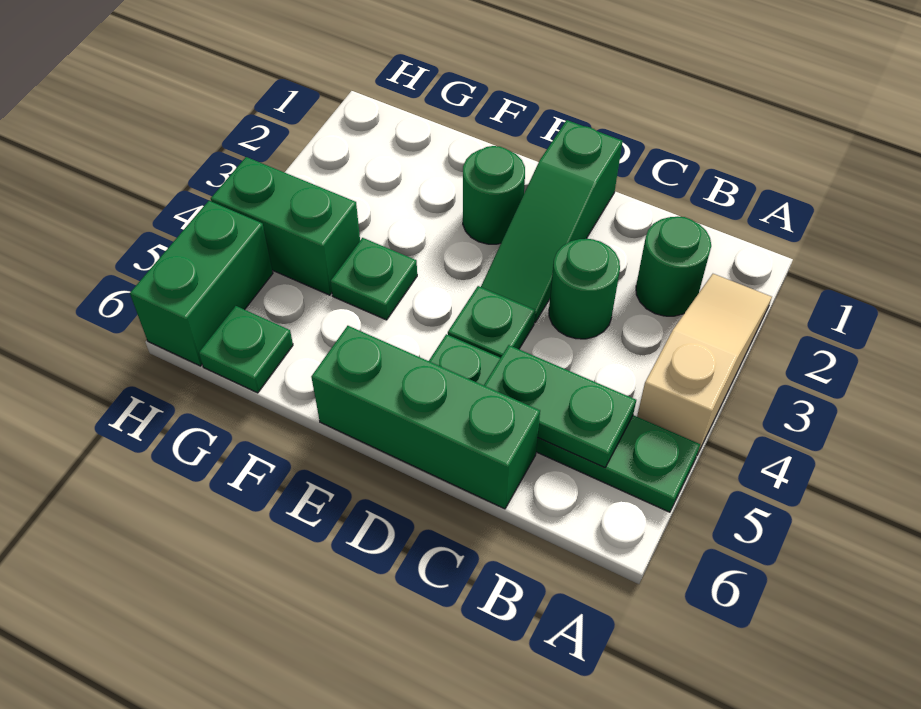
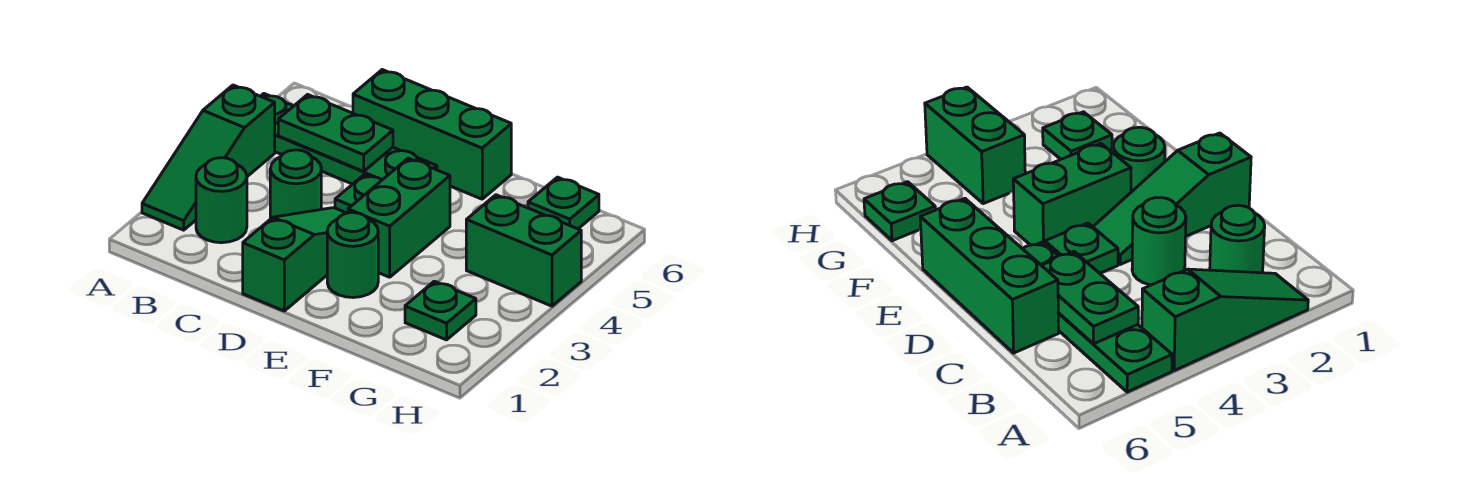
tan 1x3 slope [637,274,772,455] -> green 1x3 slope [142,85,275,230]
green 1x1 plate [330,238,417,320] -> green 1x1 plate moved to [405,281,476,340]
green 1x2 brick [130,201,273,366] -> green 1x2 brick moved to [348,158,450,277]

